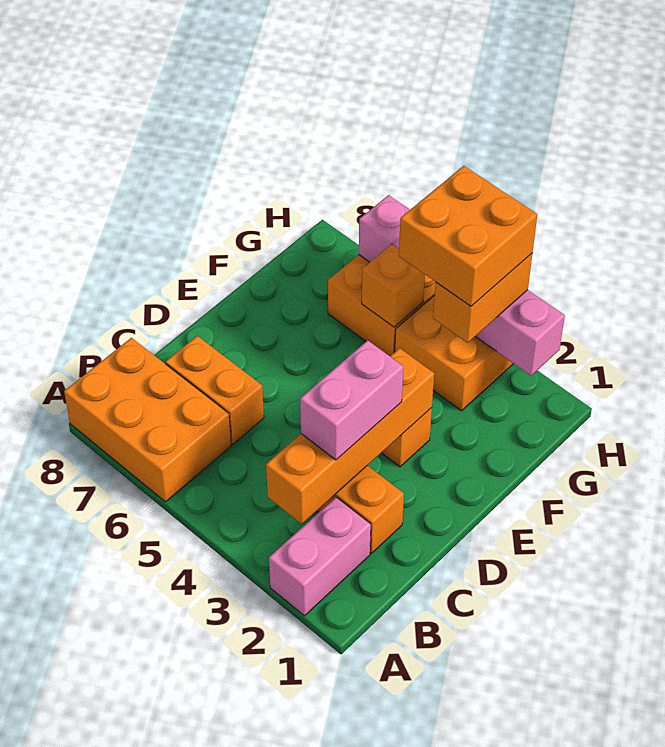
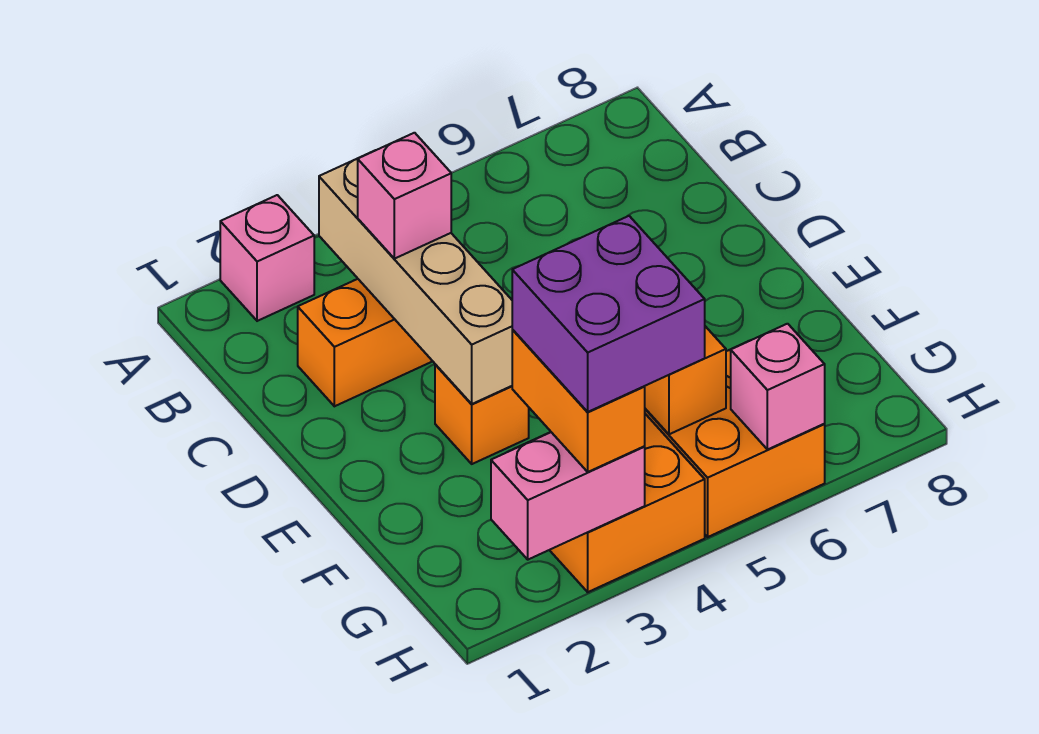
pink 1x2 brick [269,497,371,616] -> pink 1x1 brick [220,195,314,321]
orange 2x3 brick [64,338,231,502] -> none
orange 1x4 brick [266,348,434,524] -> tan 1x4 brick [319,154,512,404]
pink 1x2 brick [300,340,403,460] -> pink 1x1 brick [358,133,451,259]
orange 1x2 brick [166,336,264,444] -> none
orange 2x2 brick [399,166,537,306] -> purple 2x2 brick [512,216,705,412]

